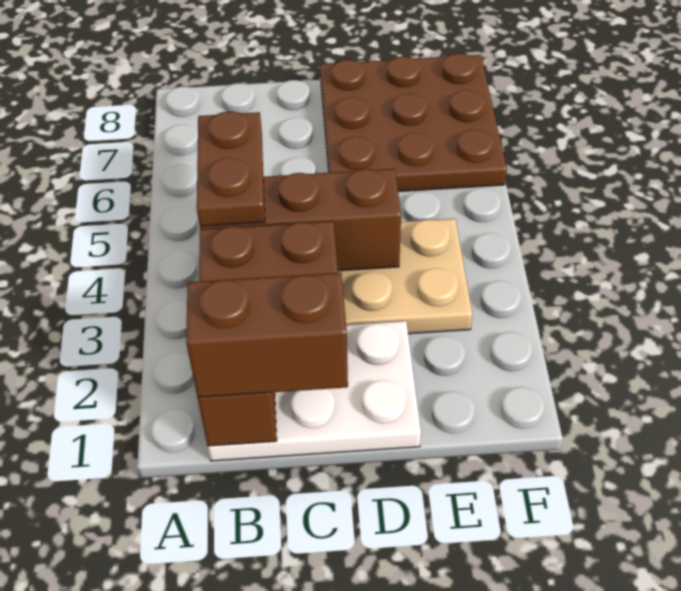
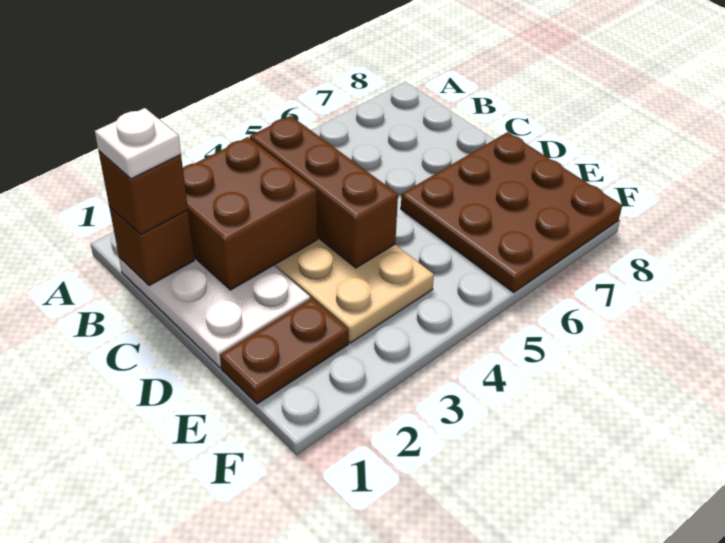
brown 1x2 brick [186,273,348,397] -> brown 1x1 brick [99,151,188,235]
none -> white 1x1 plate [95,108,181,179]
brown 1x2 plate [197,111,265,226] -> brown 1x2 plate moved to [220,298,348,404]

